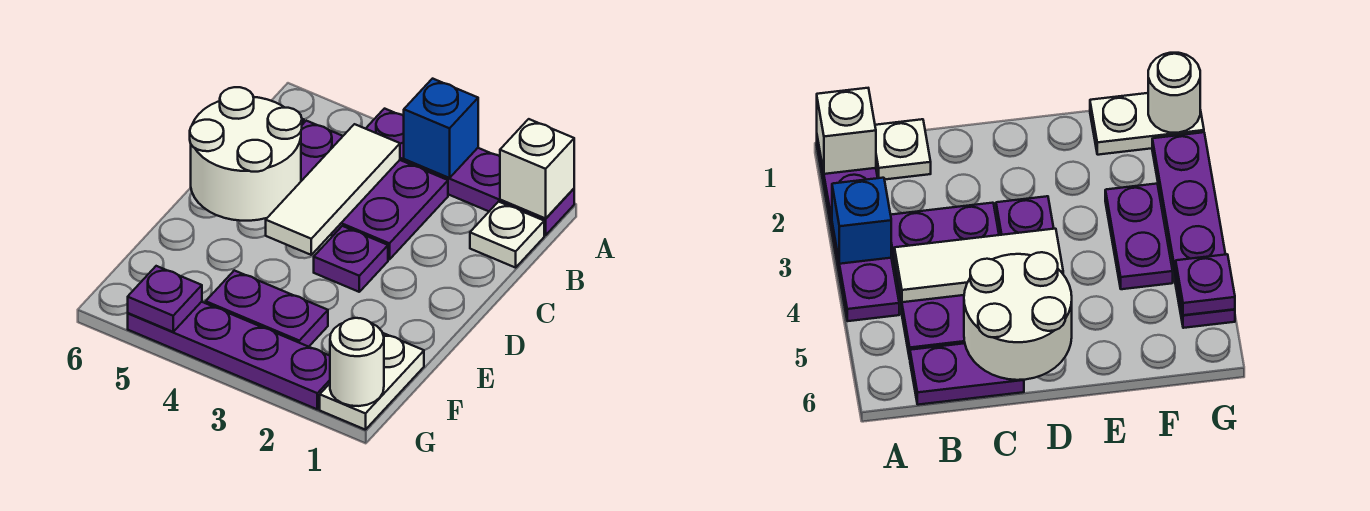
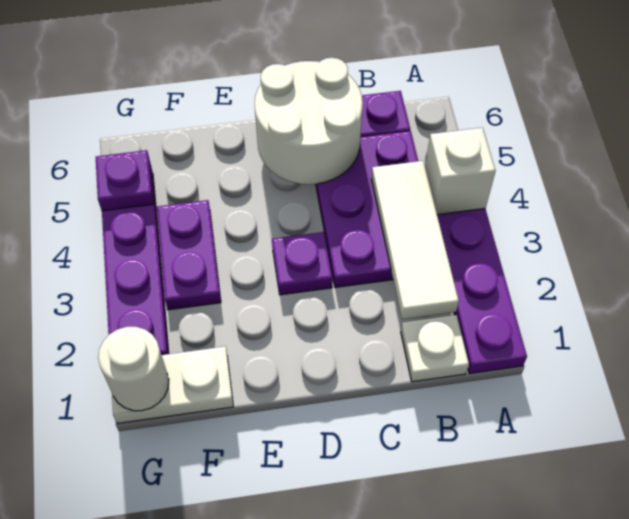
white 1x1 brick [500,119,574,218] -> white 1x1 brick moved to [425,127,496,215]
blue 1x1 brick [404,79,478,178] -> none
white 1x3 tile [266,124,400,255] -> white 1x3 tile turned to [371,161,459,319]

